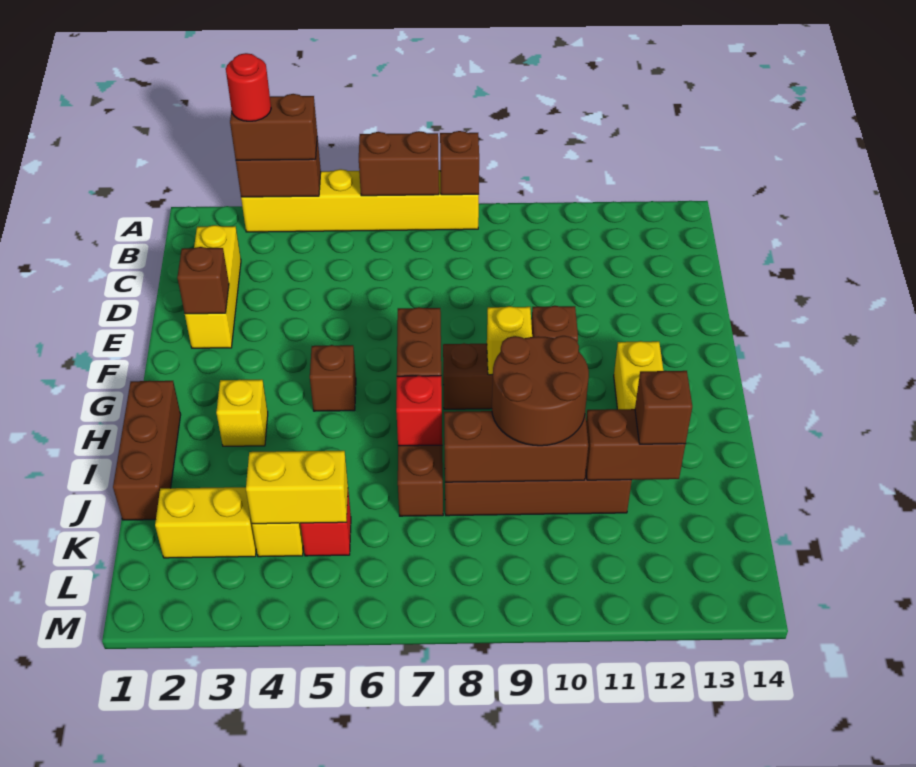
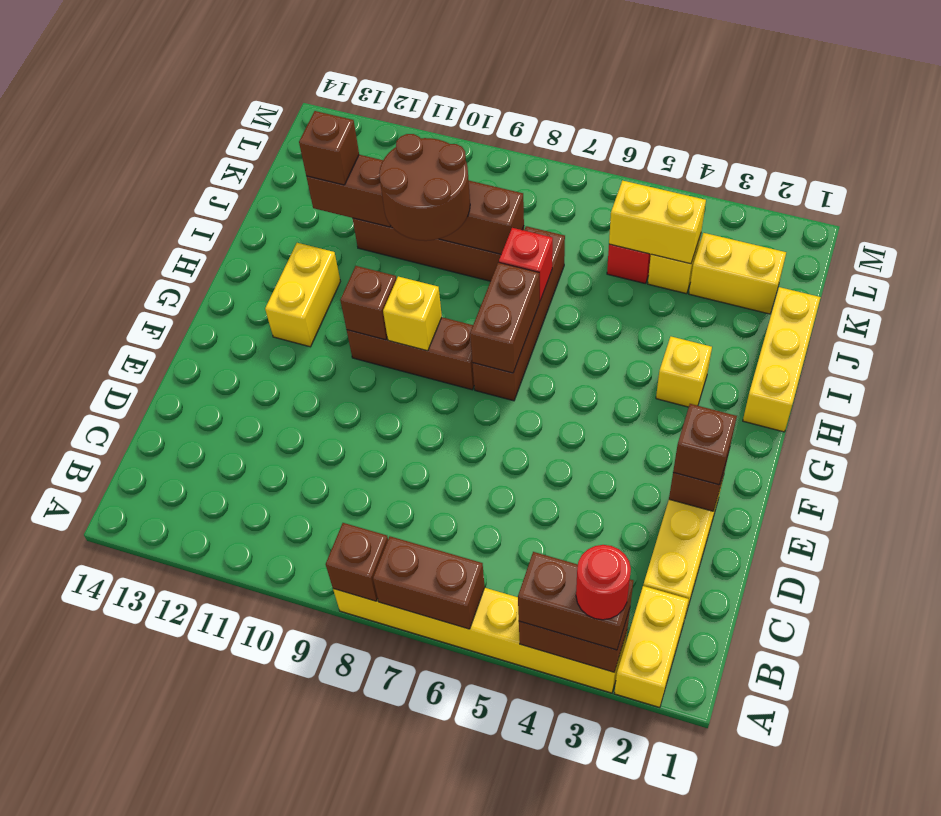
none -> yellow 1x2 brick [614,586,689,708]
brown 1x1 brick [310,345,356,411] -> brown 1x1 brick moved to [673,404,737,485]
brown 1x3 brick [113,381,181,520] -> yellow 1x3 brick [743,287,821,432]

